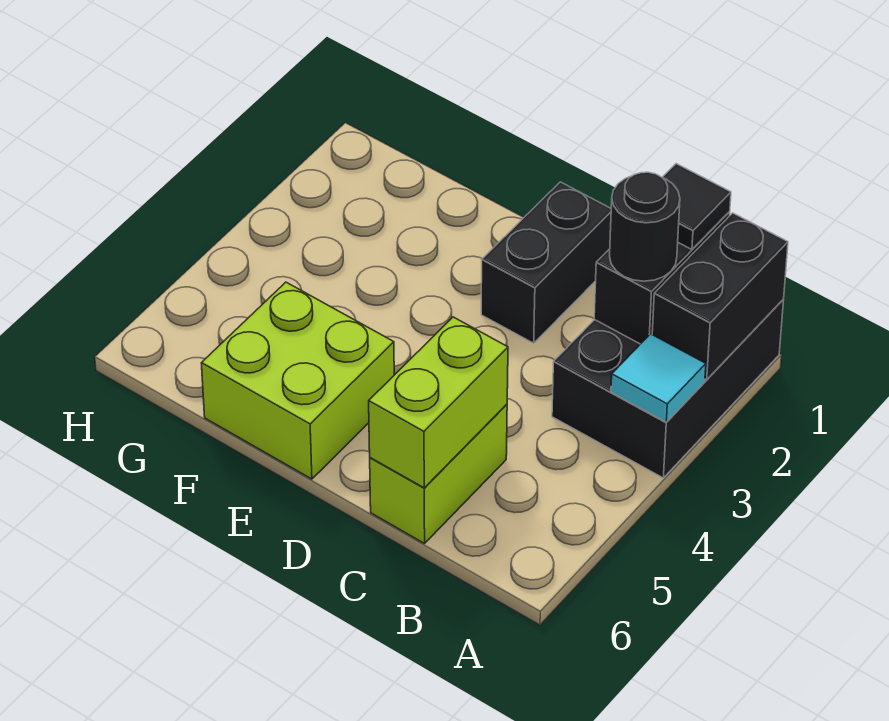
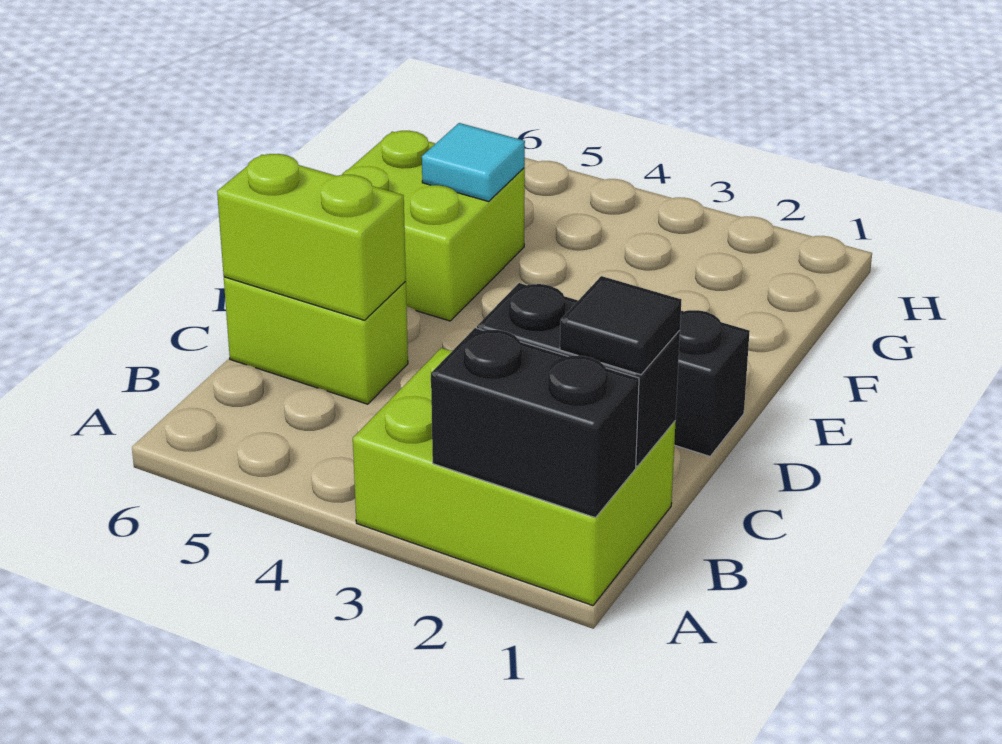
black 2x3 brick [552,300,784,478] -> lime 2x3 brick [353,348,676,606]
cyan 1x1 tile [611,334,706,422] -> cyan 1x1 tile moved to [422,123,525,201]
black 1x1 round brick [610,172,680,281] -> none

